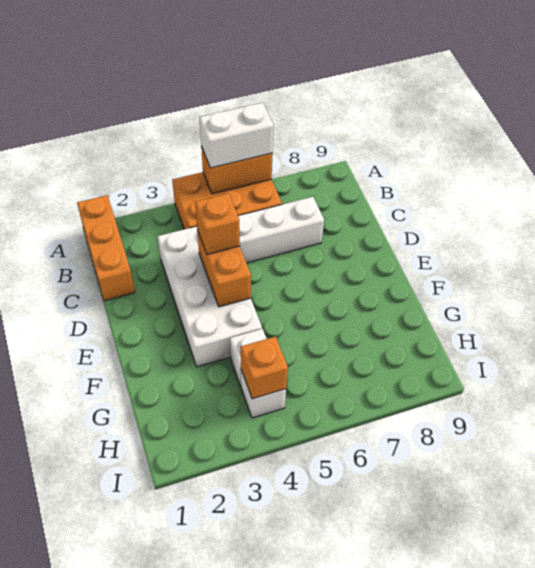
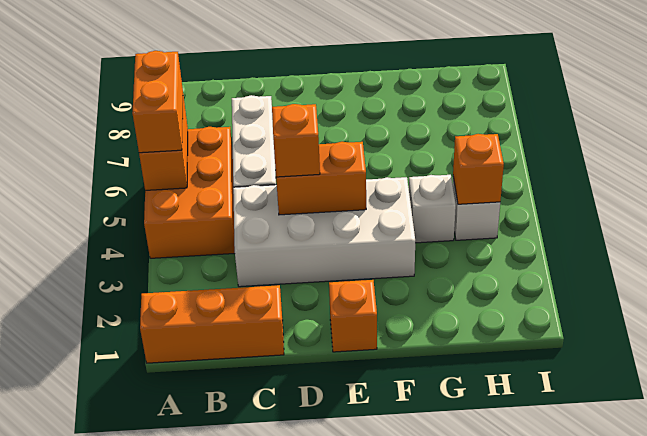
white 1x2 brick [199,103,274,168] -> orange 1x2 brick [132,51,183,153]
none -> orange 1x1 brick [329,280,377,352]

